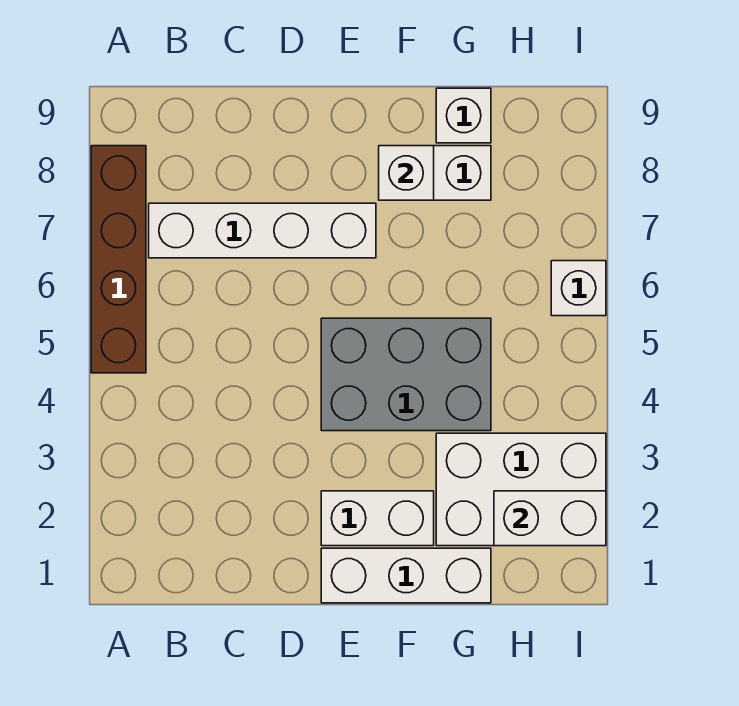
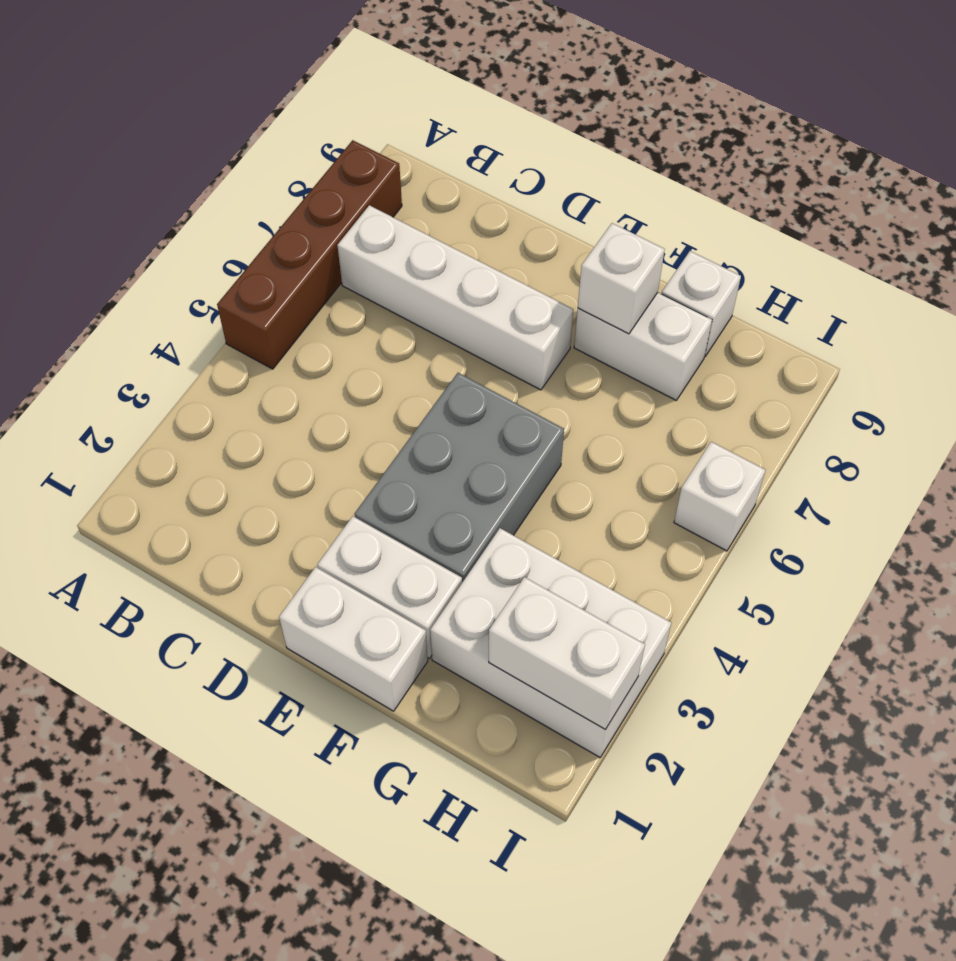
white 1x3 brick [321,548,491,603] -> white 1x2 brick [279,567,428,711]
grey 2x3 brick [321,318,491,431] -> grey 2x3 brick turned to [354,373,564,582]

